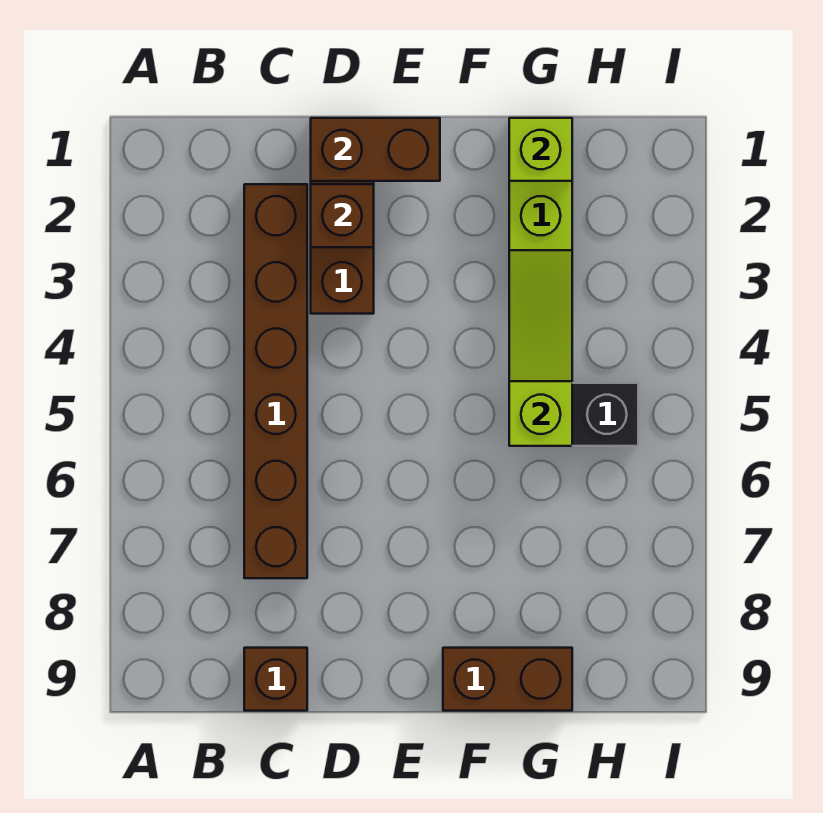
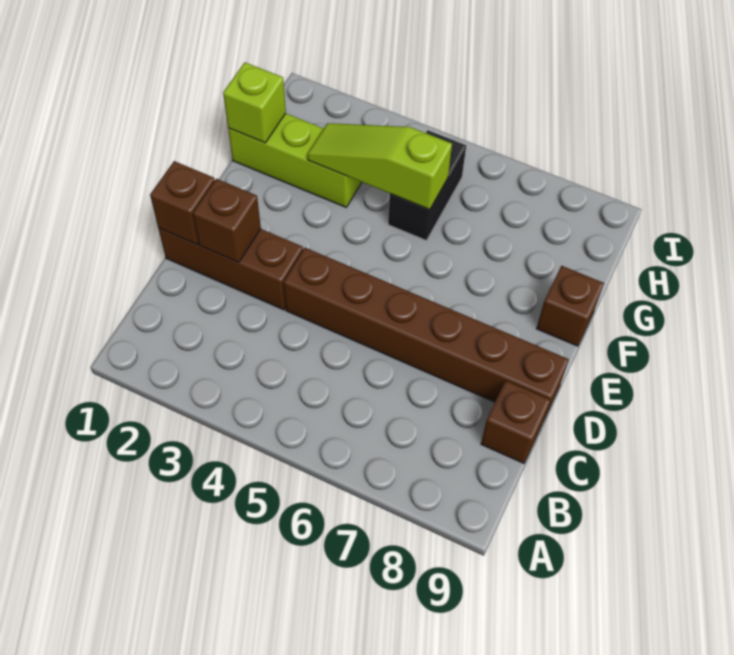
brown 1x6 brick [244,184,307,578] -> brown 1x6 brick moved to [283,248,569,419]
brown 1x2 brick [311,118,440,181] -> brown 1x1 brick [150,161,215,244]
brown 1x2 brick [443,648,572,711] -> brown 1x1 brick [537,266,604,346]

